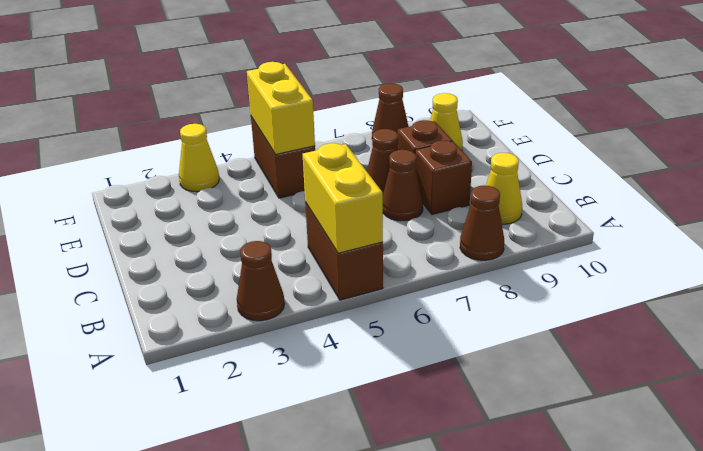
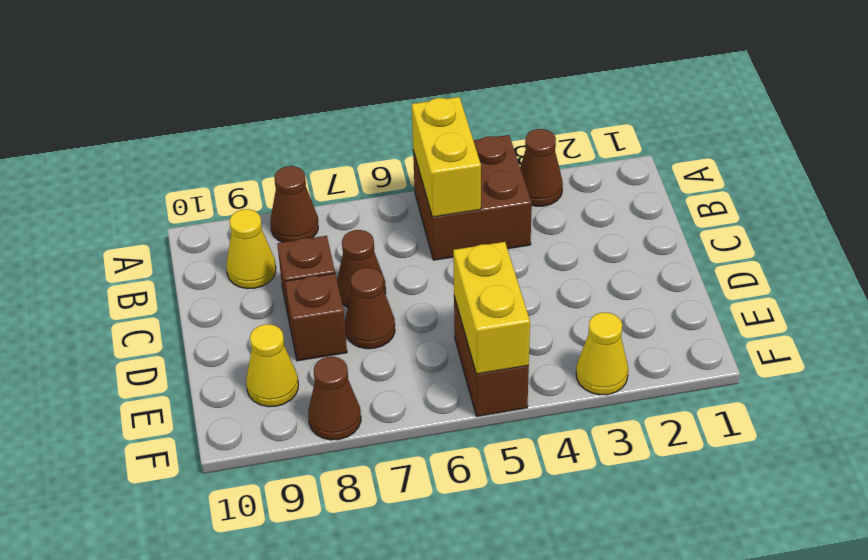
brown 1x2 brick [305,202,383,300] -> brown 2x2 brick [413,135,532,260]

